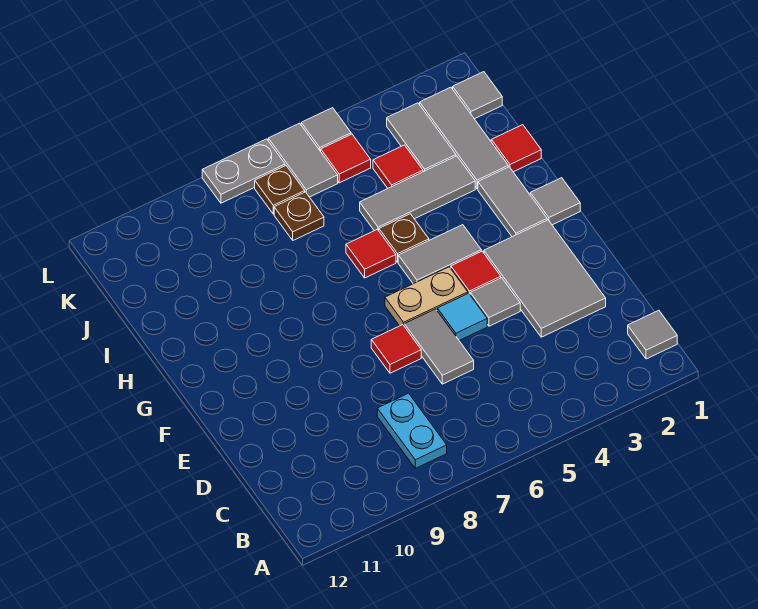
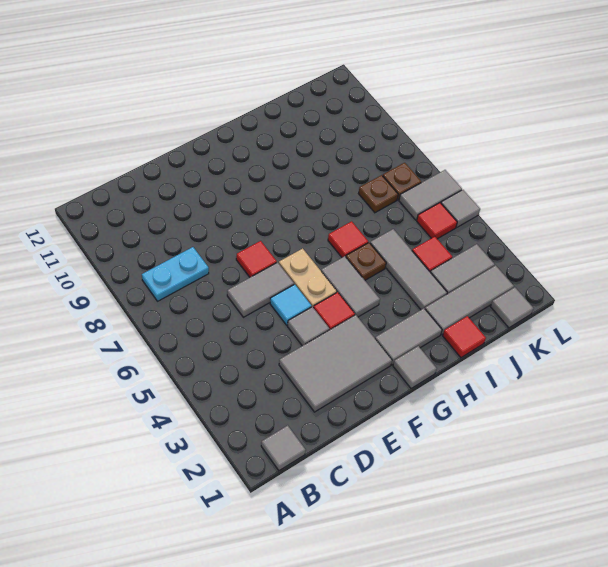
grey 1x2 plate [202,139,285,203] -> none

